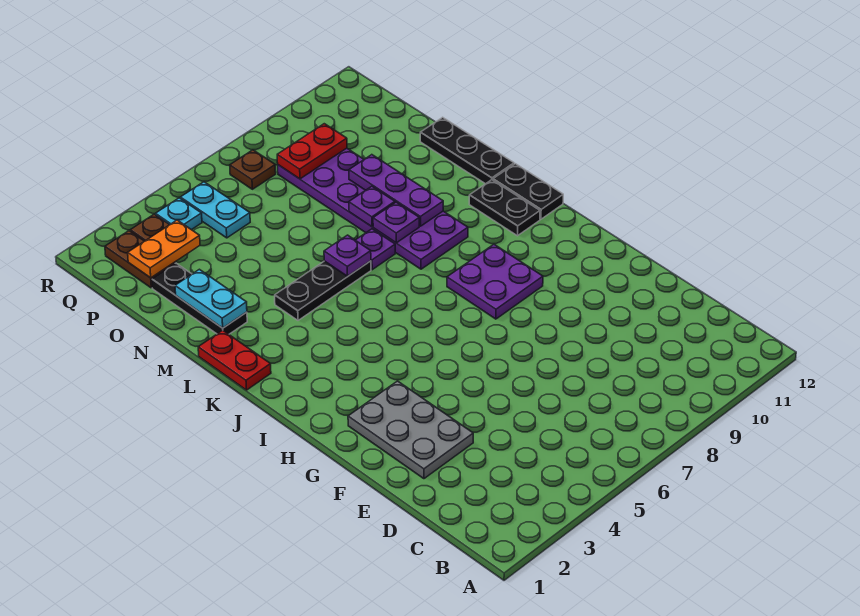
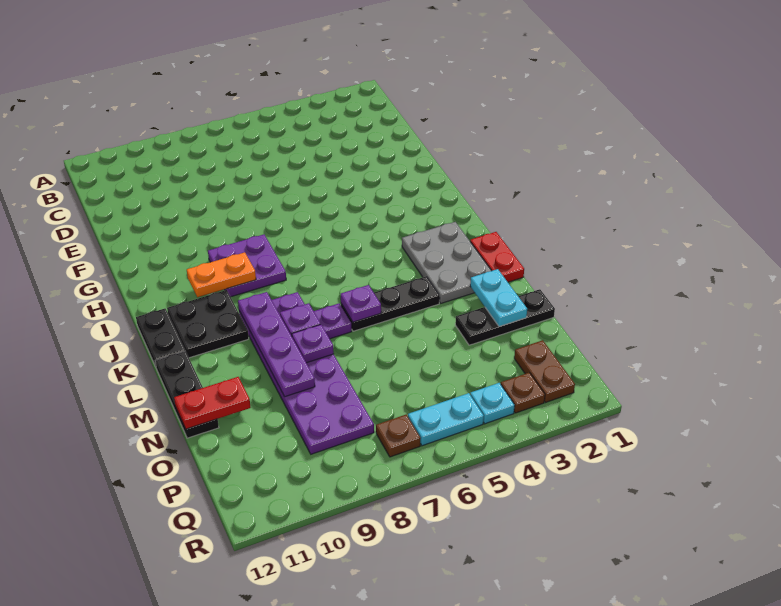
grey 2x3 plate [348,381,473,479] -> grey 2x3 plate moved to [402,222,491,303]
black 1x2 plate [469,180,540,236] -> black 2x2 plate [167,290,249,358]
purple 1x3 plate [349,155,443,226] -> purple 1x4 plate [238,292,315,397]
black 1x3 plate [152,263,247,334] -> black 1x3 plate turned to [455,289,555,345]
orange 1x2 plate [128,220,200,278] -> orange 1x2 plate moved to [187,252,256,297]
cyan 1x2 plate [180,182,250,238] -> cyan 1x2 plate turned to [408,393,484,446]
red 1x2 plate [277,124,347,179] -> red 1x2 plate moved to [174,377,251,429]

